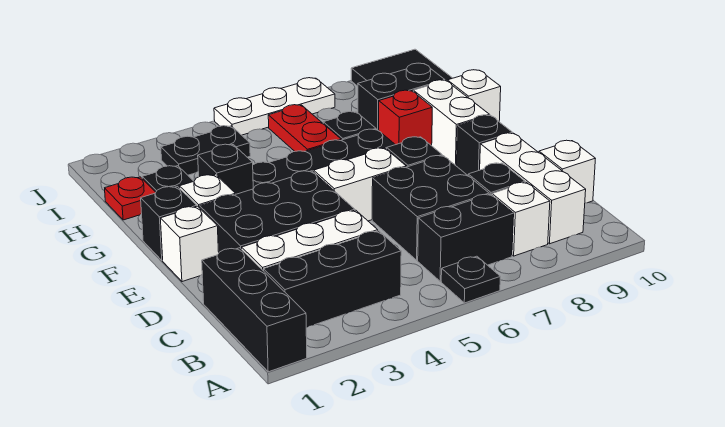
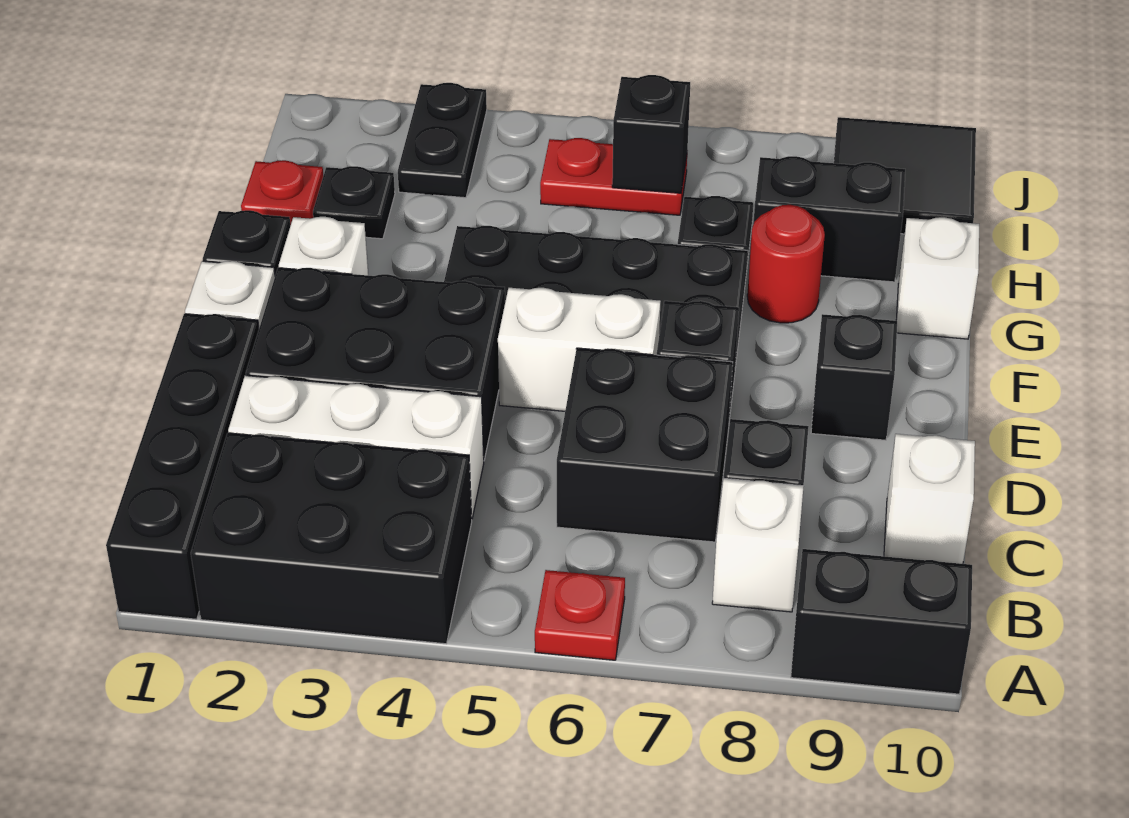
black 1x3 brick [202,248,307,372] -> black 1x4 brick [106,314,259,619]
black 1x1 plate [441,256,500,303] -> red 1x1 plate [535,570,625,660]
black 1x3 brick [264,231,401,328] -> black 2x3 brick [191,433,472,644]
black 1x2 brick [418,194,514,281] -> black 1x2 brick moved to [791,549,972,694]
white 1x3 brick [480,133,586,244] -> none
white 1x2 brick [413,80,489,166] -> none
black 1x1 brick [198,144,253,194] -> black 1x1 brick moved to [612,75,690,193]
red 1x1 brick [379,90,432,146] -> red 1x1 round brick [747,205,825,323]
red 1x2 plate [268,105,341,152] -> red 1x2 plate turned to [540,138,687,215]
black 1x2 plate [161,126,250,175] -> black 1x2 plate turned to [398,83,487,198]
white 1x3 plate [214,78,335,135] -> none

